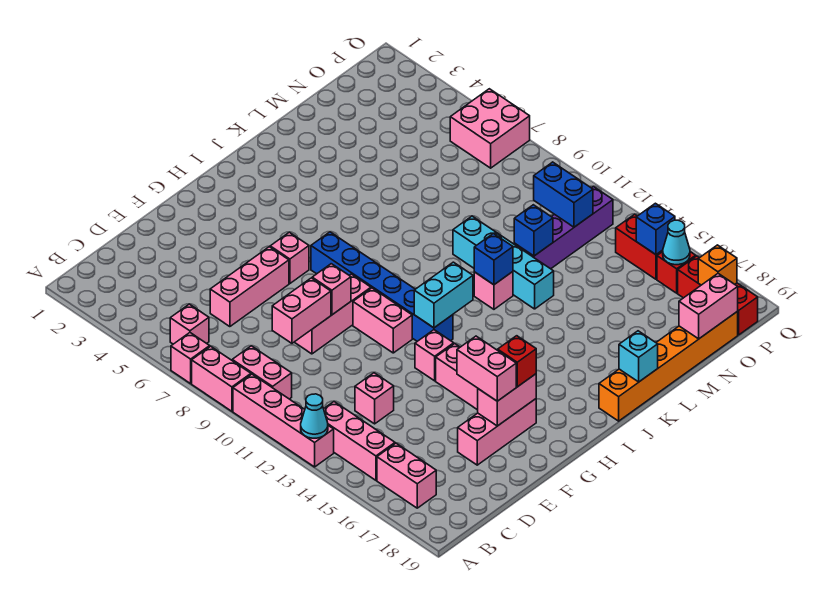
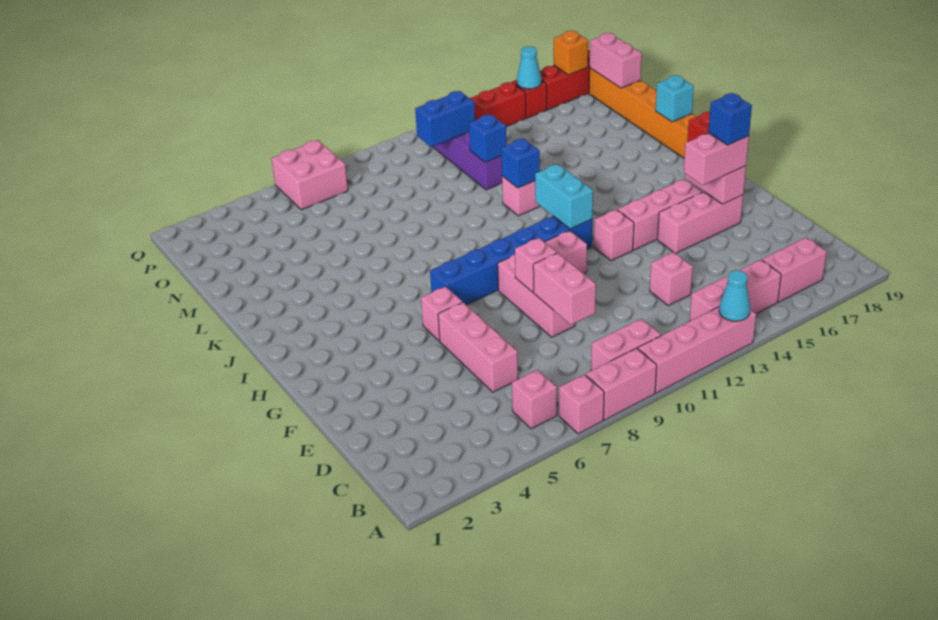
pink 1x3 brick [458,399,536,465] -> pink 1x3 brick turned to [658,192,743,253]
cyan 1x4 brick [453,216,554,309] -> none
blue 1x1 brick [636,203,675,255] -> blue 1x1 brick moved to [708,93,752,145]

